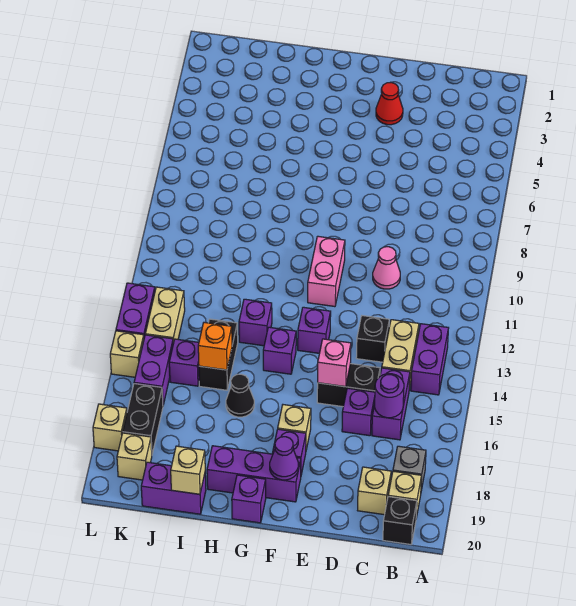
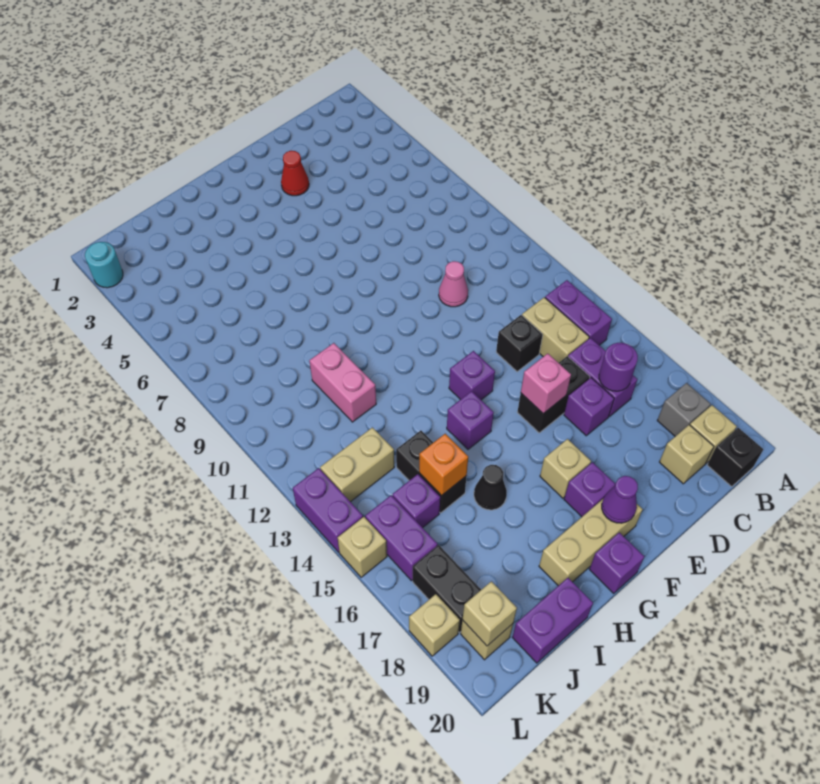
pink 1x2 brick [308,236,345,307] -> pink 1x2 brick moved to [309,343,376,422]
purple 1x3 brick [207,446,301,502] -> tan 1x3 brick [539,499,642,586]
purple 1x1 brick [239,299,272,346] -> none
tan 1x1 brick [171,446,205,494] -> tan 1x1 brick moved to [462,581,517,646]
tan 1x2 brick [145,287,185,343] -> tan 1x2 brick turned to [320,427,394,502]
none -> cyan 1x1 round brick [85,242,123,288]

